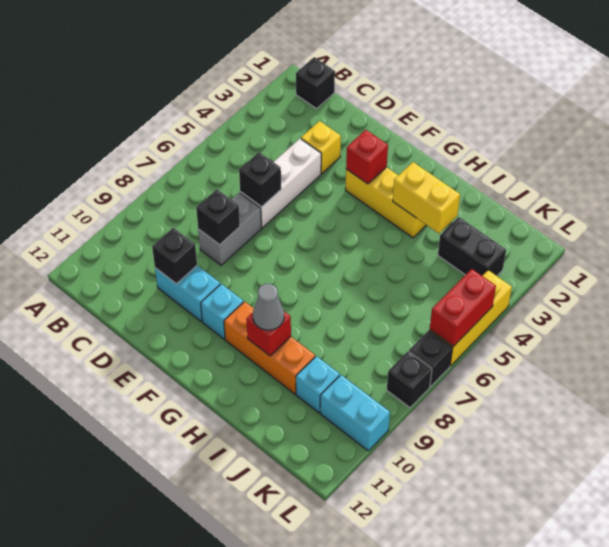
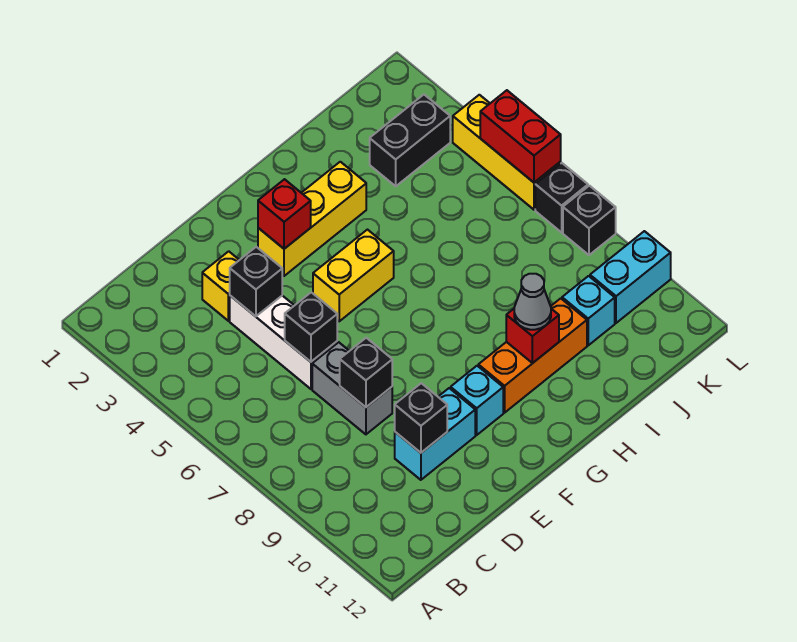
black 1x1 brick [296,57,335,109] -> black 1x1 brick moved to [230,247,282,316]
yellow 1x2 brick [393,162,460,233] -> yellow 1x2 brick moved to [313,230,394,321]

